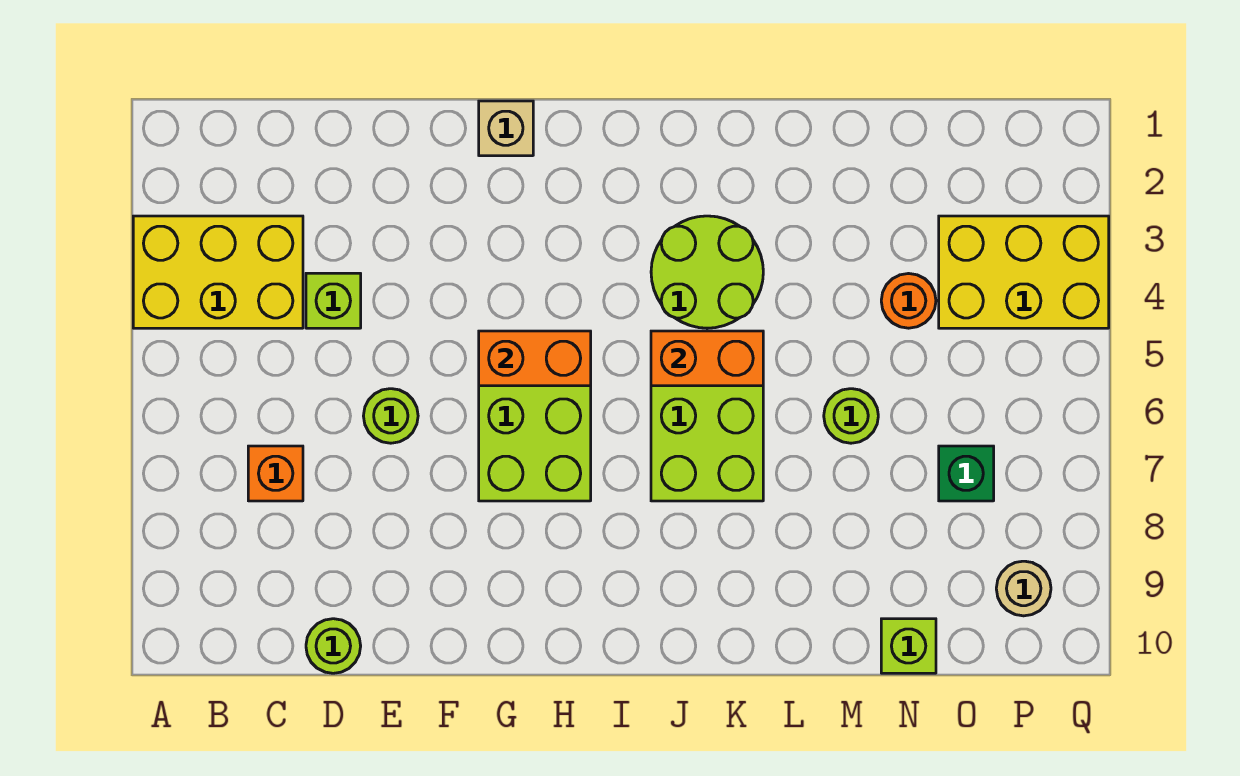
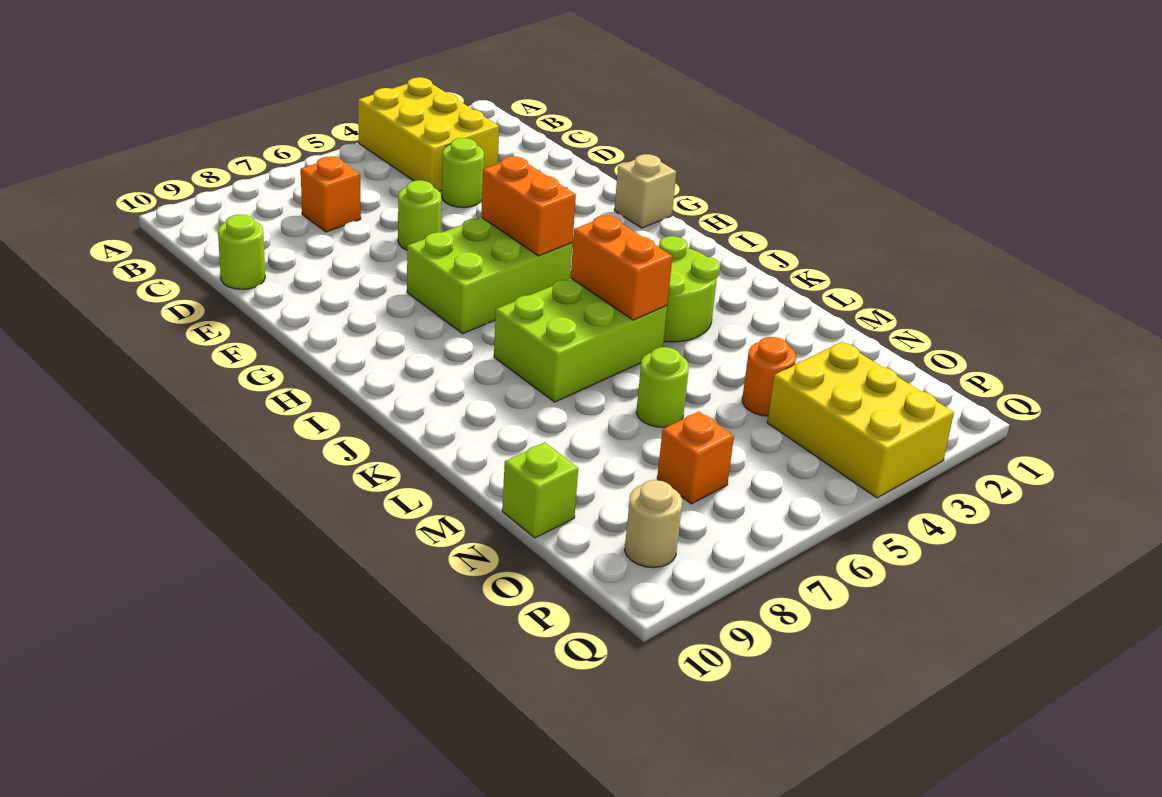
lime 1x1 brick [306,273,361,328] -> lime 1x1 round brick [442,138,484,208]
green 1x1 brick [939,446,994,501] -> orange 1x1 brick [657,412,734,504]

